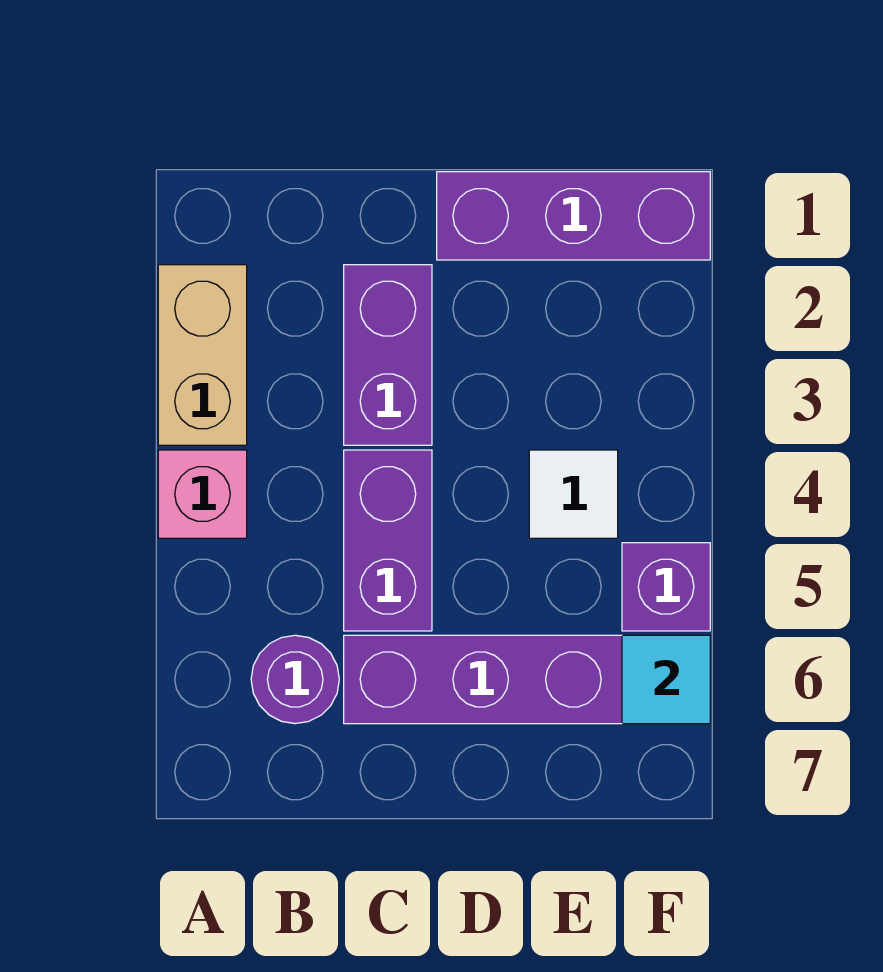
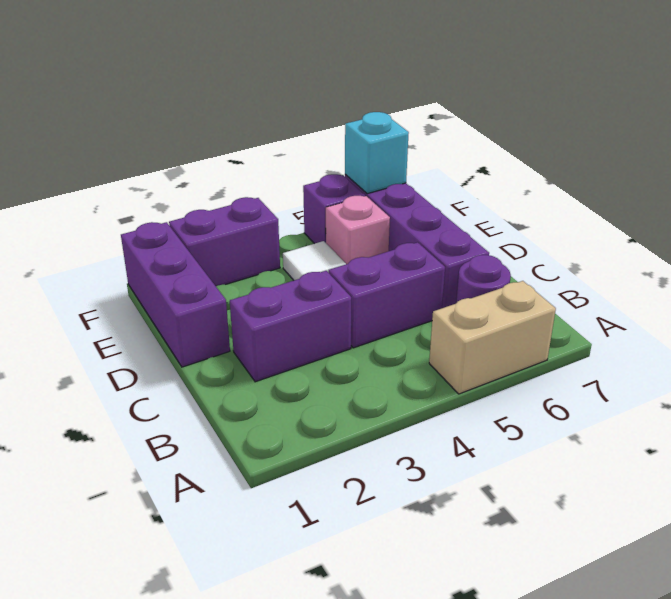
tan 1x2 brick [158,265,247,445] -> tan 1x2 brick moved to [429,281,556,394]
pink 1x1 brick [158,450,247,538] -> pink 1x1 brick moved to [326,196,390,264]
none -> purple 1x2 brick [169,197,280,286]
cyan 1x1 tile [622,635,710,724] -> cyan 1x1 brick [345,112,409,194]

